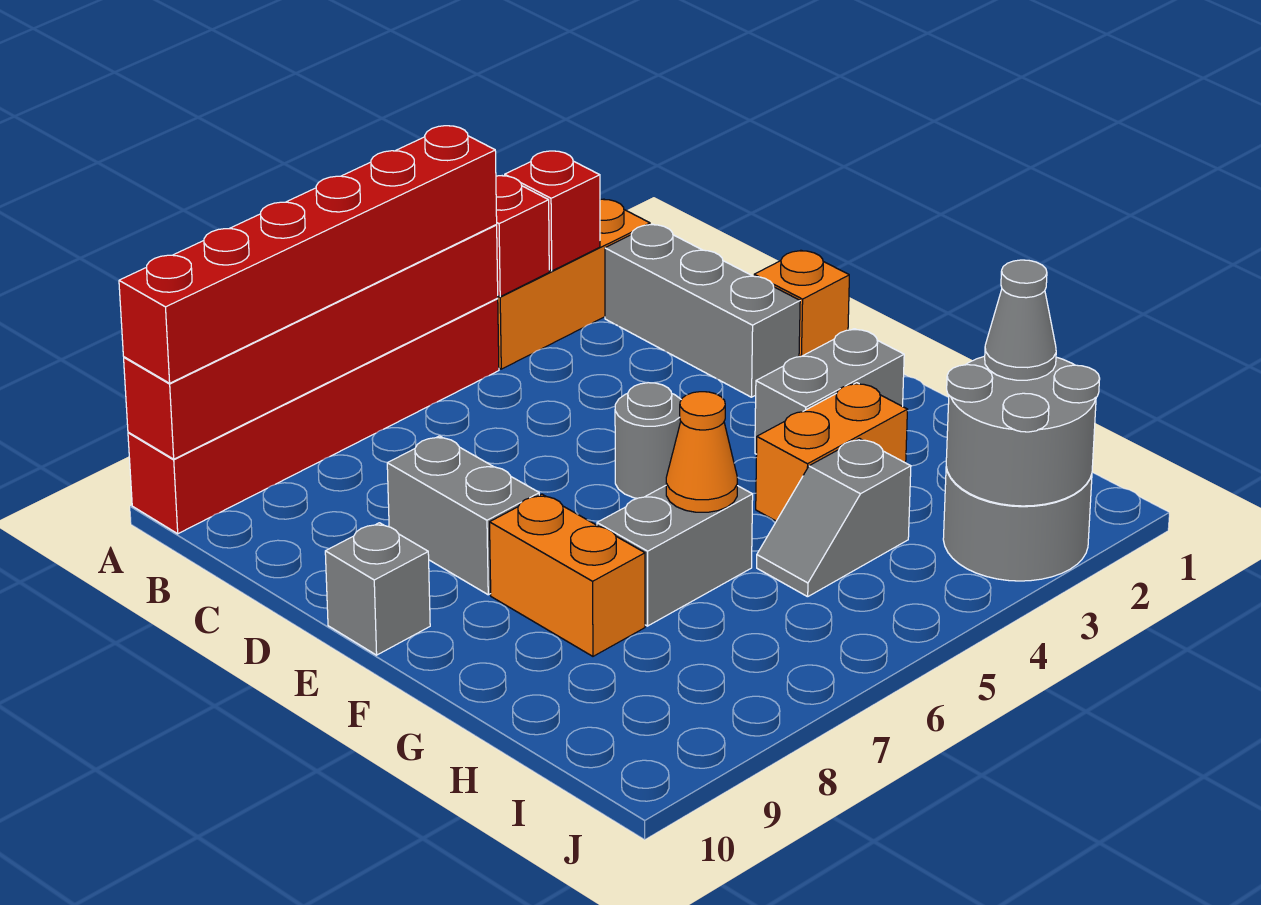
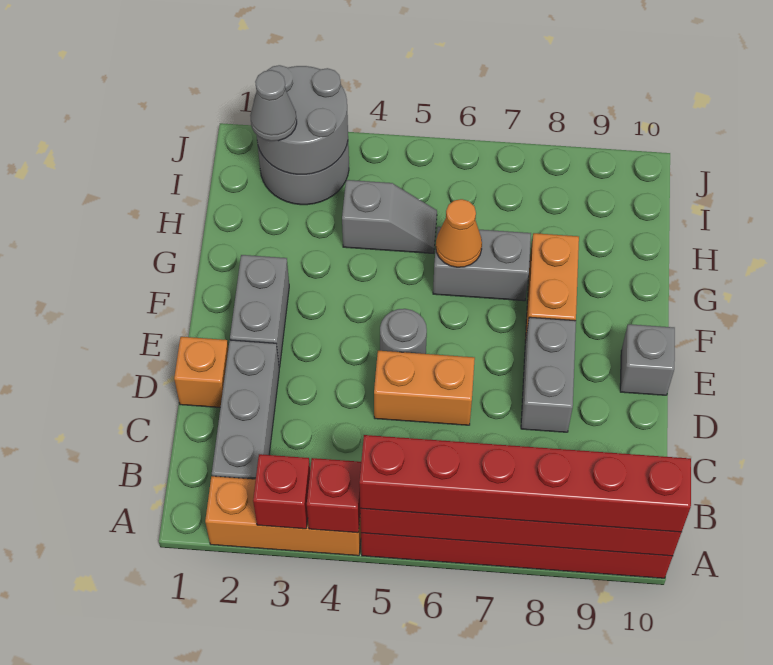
grey 1x2 brick [755,329,904,454] -> grey 1x2 brick turned to [230,255,289,368]
orange 1x2 brick [756,383,907,521] -> orange 1x2 brick moved to [374,351,475,425]

